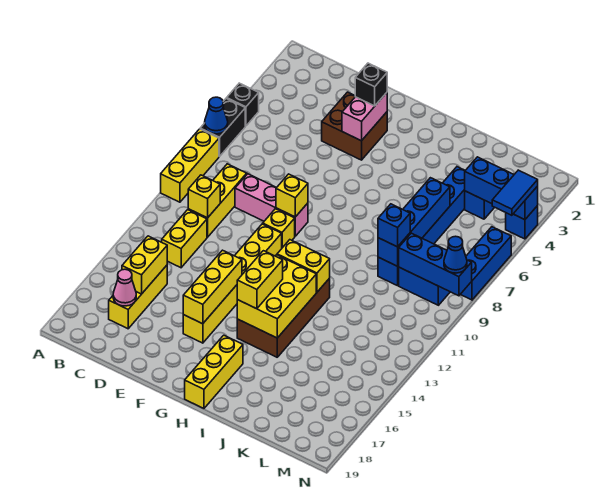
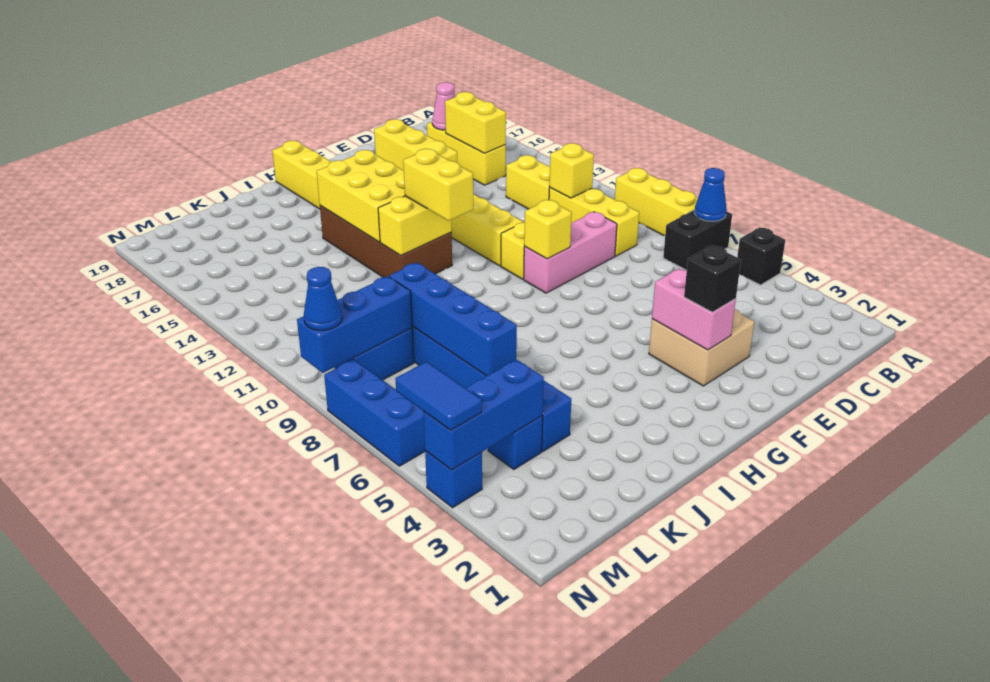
black 1x2 brick [200,98,245,156] -> black 1x2 brick turned to [663,210,732,270]
brown 2x2 brick [322,92,387,160] -> tan 2x2 brick [649,309,754,386]
yellow 1x2 brick [237,251,283,309] -> yellow 1x2 brick moved to [403,149,473,221]
blue 1x1 brick [378,204,410,247] -> none

